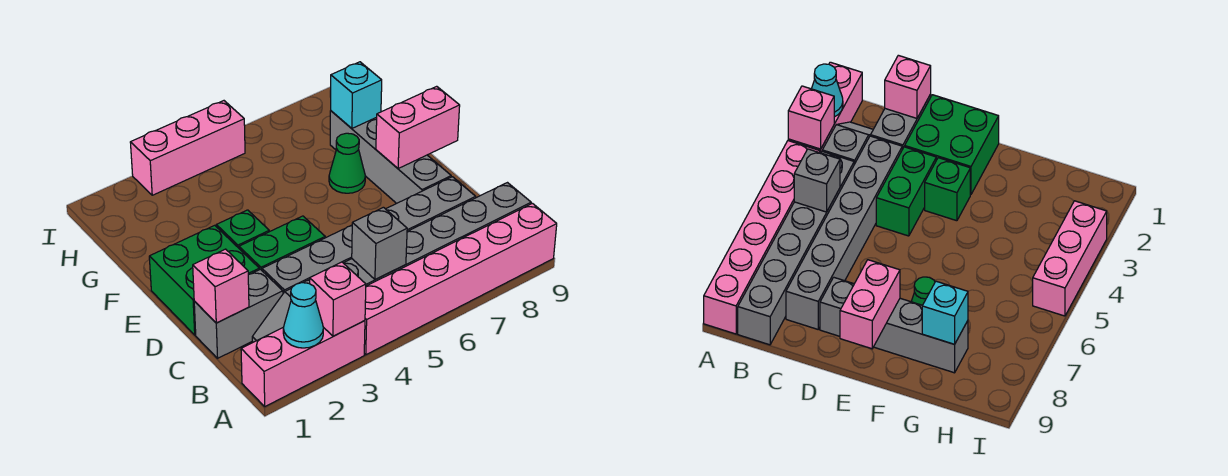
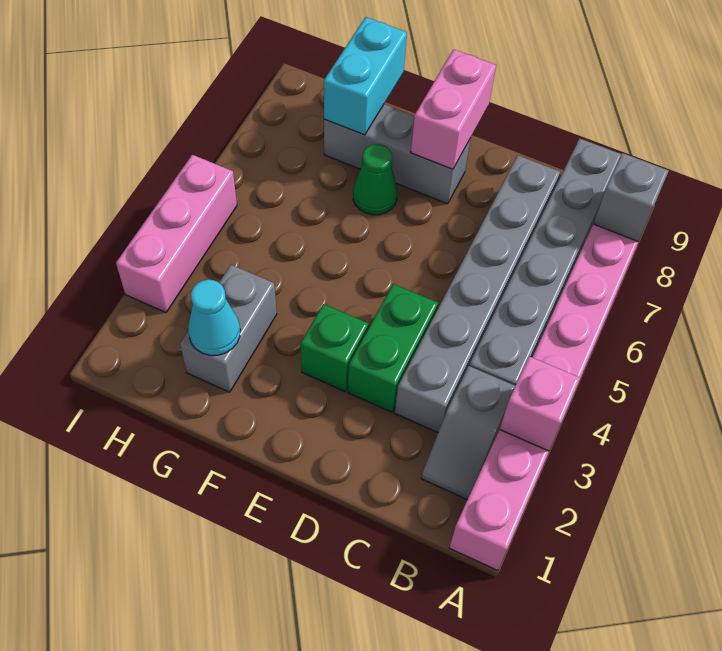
cyan 1x1 cone [283,283,323,348] -> cyan 1x1 cone moved to [188,280,240,355]
grey 1x1 brick [352,207,407,280] -> grey 1x1 brick moved to [593,153,669,242]
grey 1x2 brick [194,269,283,358] -> grey 1x2 brick moved to [180,265,277,392]
pink 1x1 brick [193,249,249,323] -> none
green 2x2 brick [149,225,259,335] -> none
grey 1x4 brick [330,111,451,203] -> grey 1x3 brick [324,104,471,204]
cyan 1x1 brick [331,62,382,128] -> cyan 1x2 brick [324,17,407,135]

